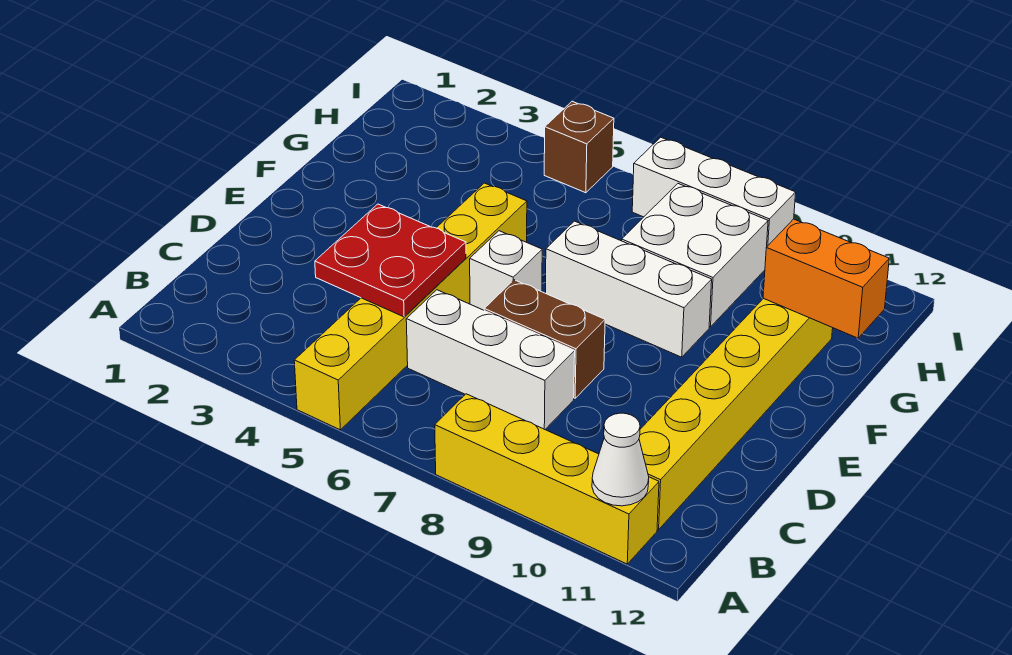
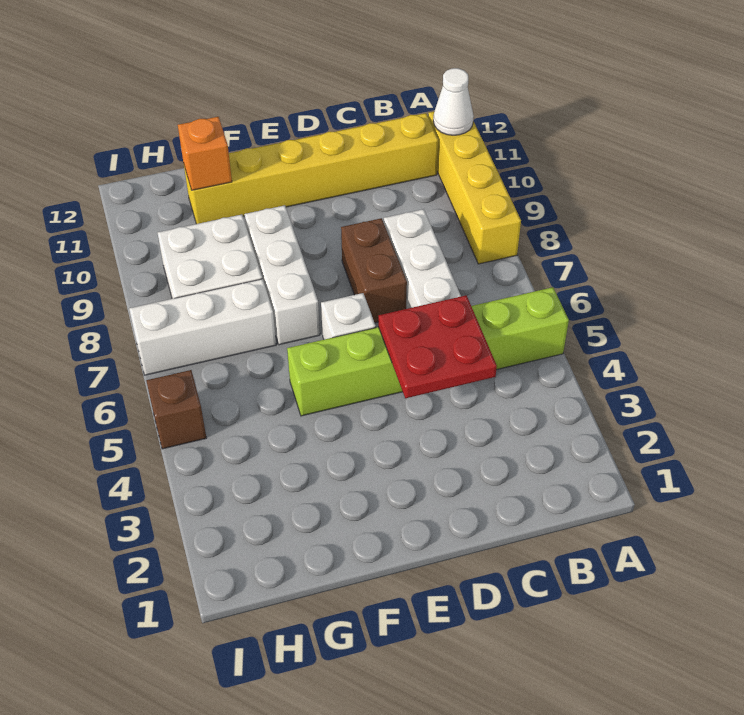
yellow 1x6 brick [294,183,527,430] -> lime 1x6 brick [287,287,569,416]
orange 1x2 brick [763,219,889,338] -> orange 1x1 brick [178,117,232,190]
white 1x3 brick [632,137,796,246] -> white 1x3 brick turned to [129,279,276,375]

